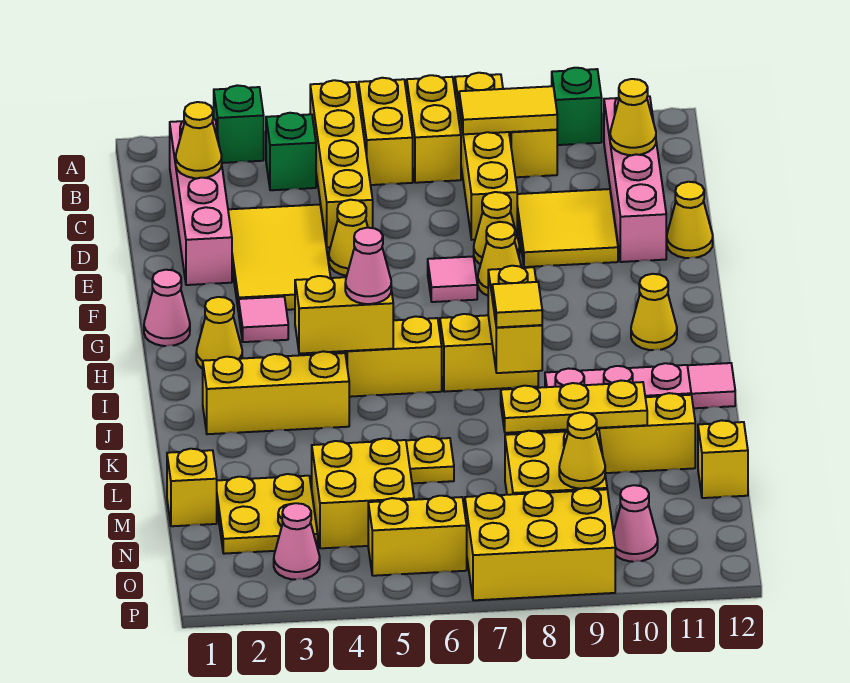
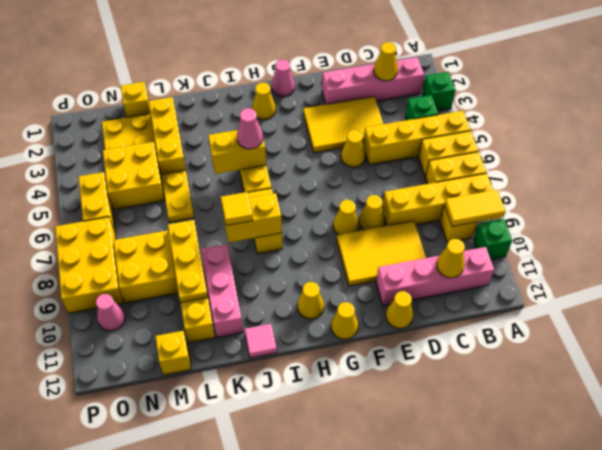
yellow 1x2 tile [459,86,557,134] -> yellow 1x2 tile turned to [444,190,506,226]
yellow 2x2 tile [517,189,618,267] -> yellow 2x3 tile [337,221,426,286]
pink 1x1 tile [428,257,477,302] -> none
pink 1x1 tile [239,297,288,342] -> none
yellow 1x2 brick [295,276,393,354] -> yellow 1x2 brick turned to [208,126,266,174]
yellow 1x3 brick [203,351,349,434] -> yellow 1x3 brick moved to [149,97,186,174]
yellow 1x1 cone [559,412,605,489] -> yellow 1x1 cone moved to [331,302,358,339]
pink 1x1 cone [274,503,320,580] -> none

